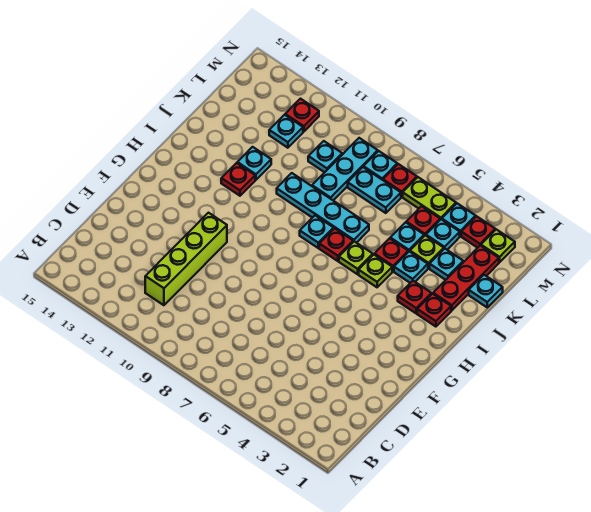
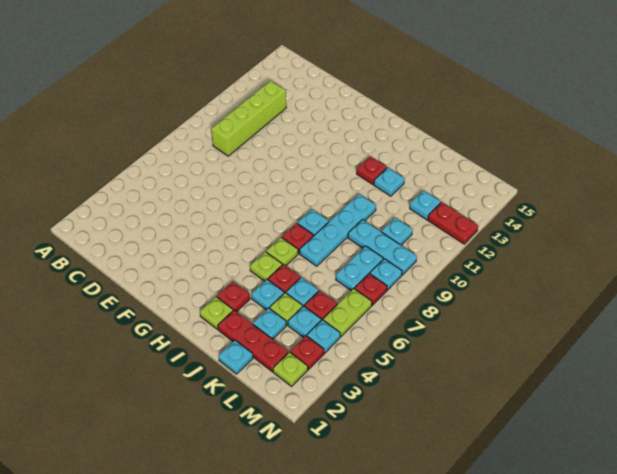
lime 1x4 brick [145,213,227,305] -> lime 1x4 brick turned to [211,81,286,156]
red 1x1 plate [417,294,451,327] -> lime 1x1 plate [200,297,233,329]
red 1x1 plate [285,99,319,132] -> red 1x2 plate [428,202,478,244]

